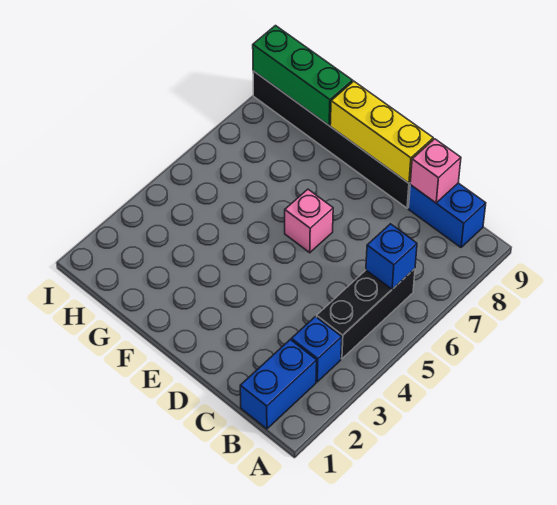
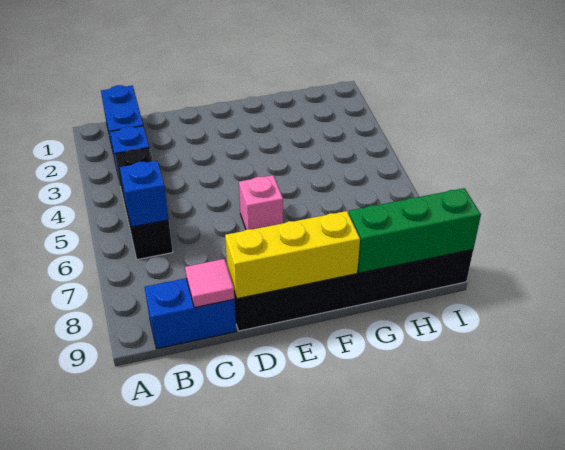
pink 1x1 brick [410,139,461,203] -> pink 1x1 tile [185,259,235,307]

